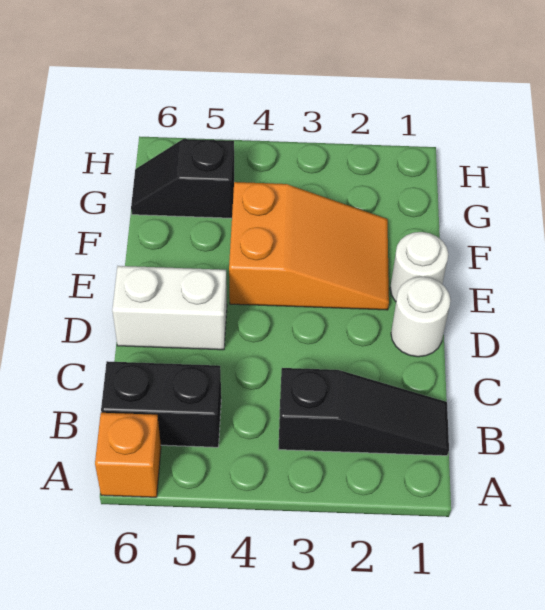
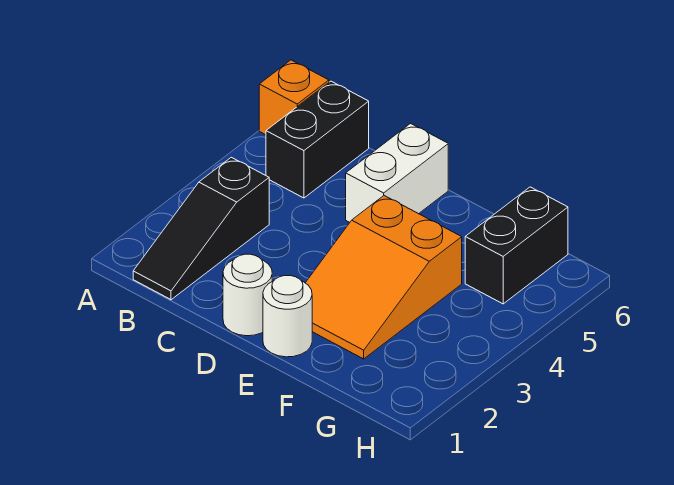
black 1x2 slope [131,139,234,218] -> black 1x2 brick [465,187,568,304]

